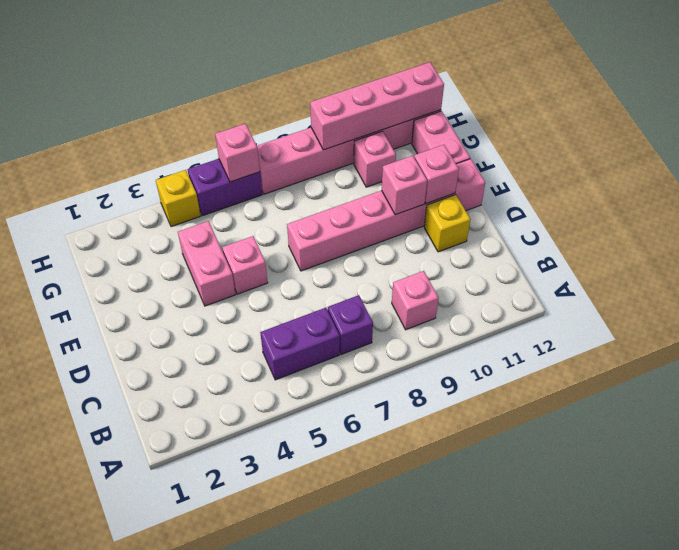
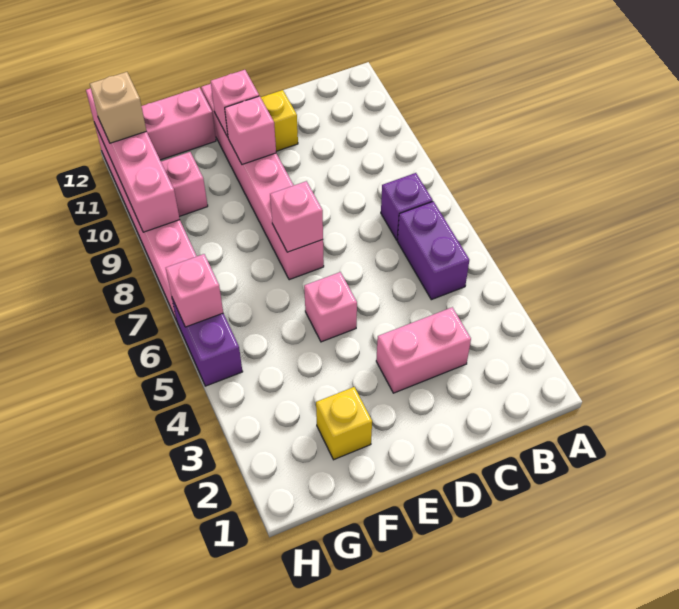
pink 1x1 brick [392,271,439,330] -> pink 1x1 brick moved to [270,181,323,252]
pink 1x2 brick [178,221,236,306] -> pink 1x2 brick moved to [376,307,471,393]
yellow 1x1 brick [156,170,201,227] -> yellow 1x1 brick moved to [316,387,372,460]
none -> tan 1x1 brick [90,72,146,143]

